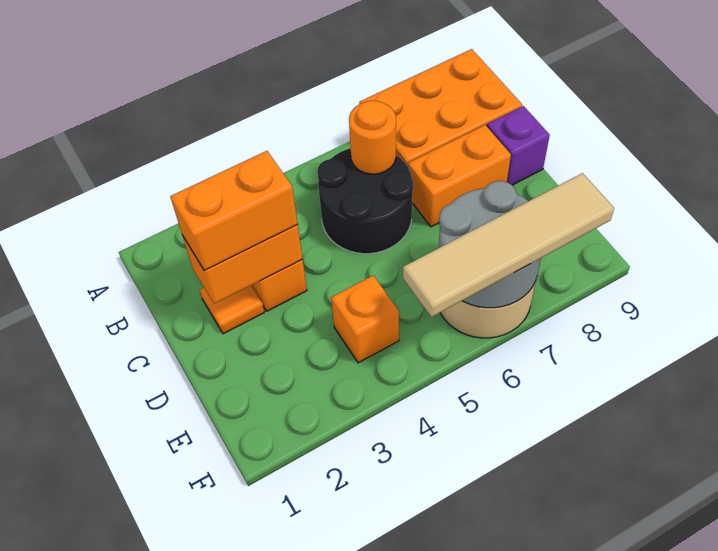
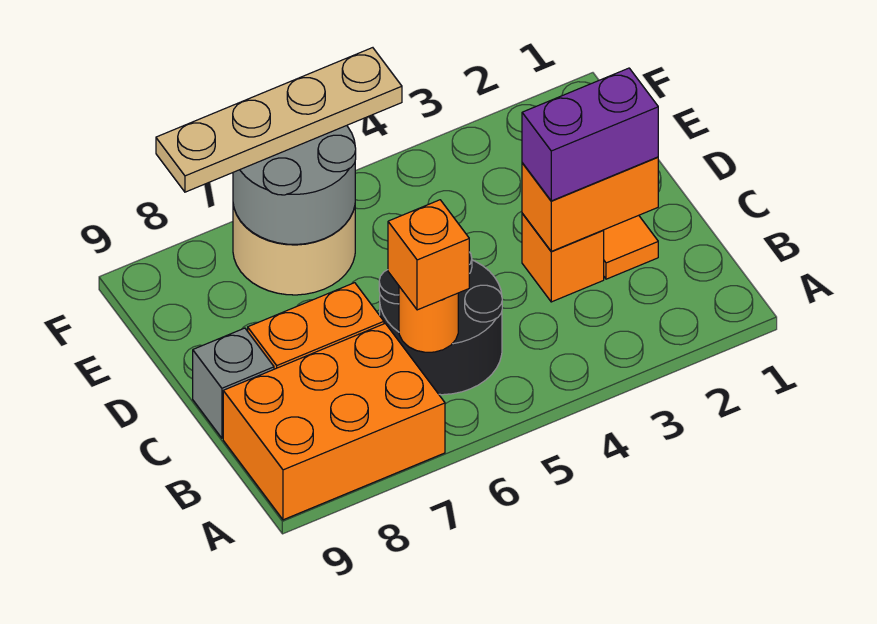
orange 1x2 brick [170,151,298,270] -> purple 1x2 brick [522,68,658,201]
purple 1x1 brick [487,106,550,185] -> grey 1x1 brick [193,328,274,438]
orange 1x1 brick [331,276,399,363] -> orange 1x1 brick moved to [388,200,469,310]
tan 1x4 tile [403,173,614,317] -> tan 1x4 plate [156,48,402,192]

